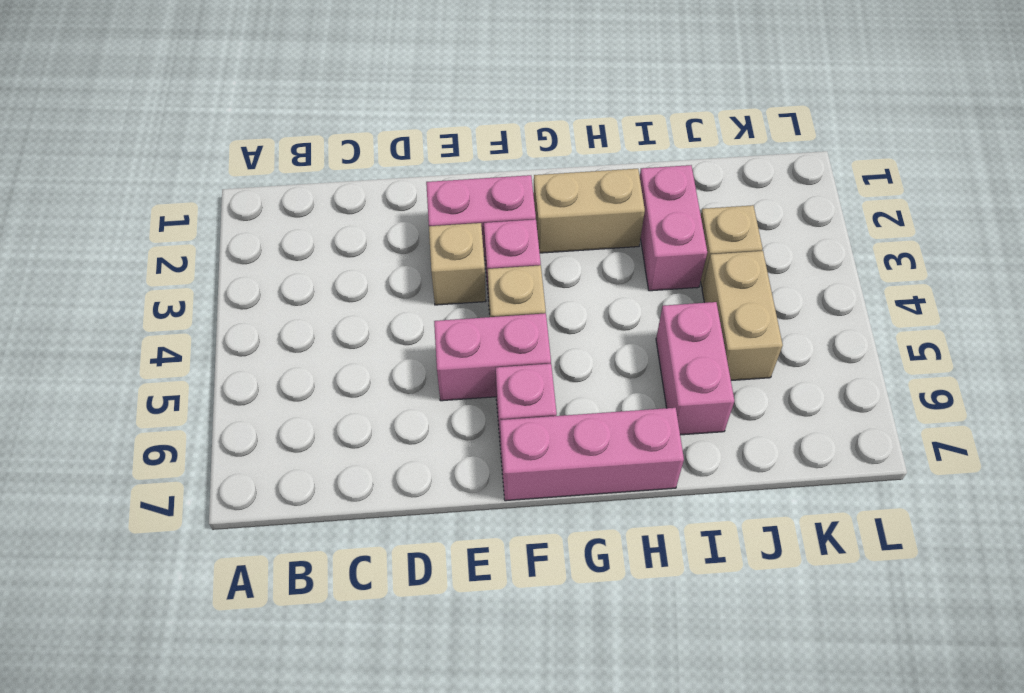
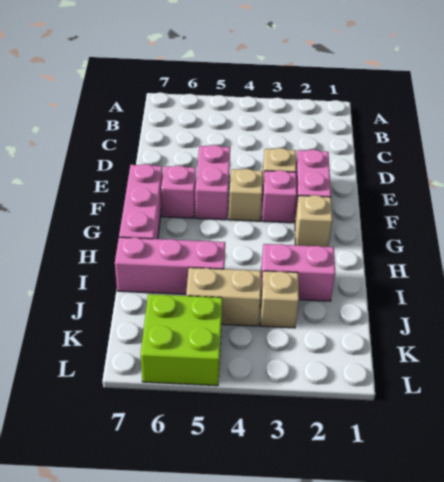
tan 1x2 brick [533,169,645,253] -> tan 1x1 brick [295,195,332,247]
pink 1x2 brick [656,302,734,435] -> pink 1x3 brick [115,237,225,294]
none -> lime 2x2 brick [141,294,222,386]

